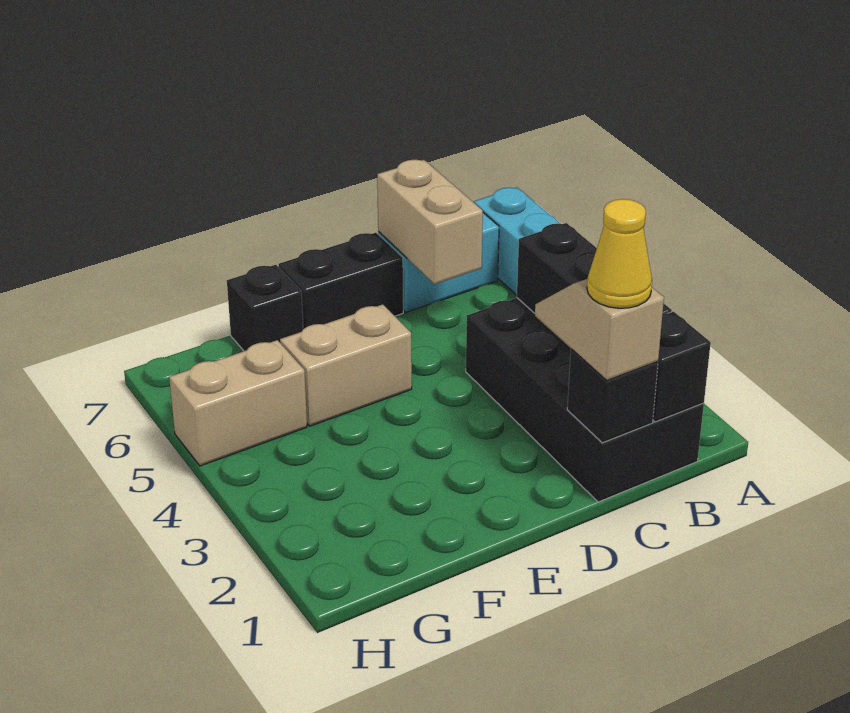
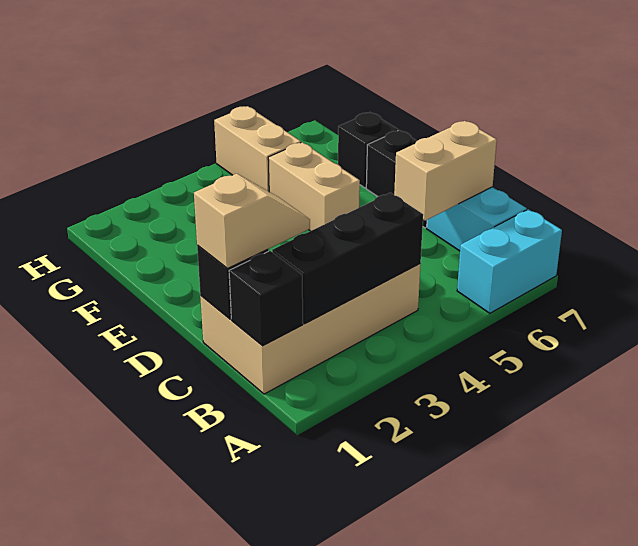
black 2x4 brick [466,298,704,502] -> tan 2x4 brick [200,264,421,394]
yellow 1x1 cone [587,199,652,308] -> none

